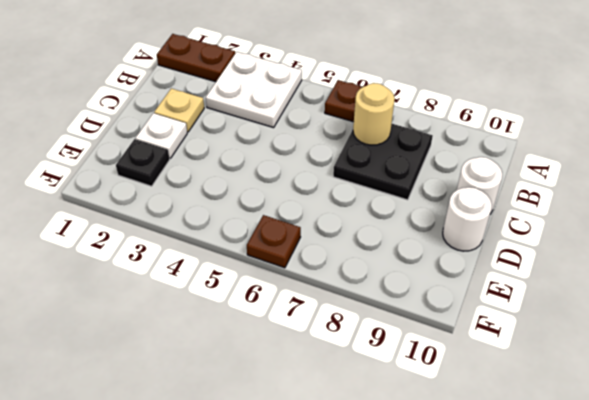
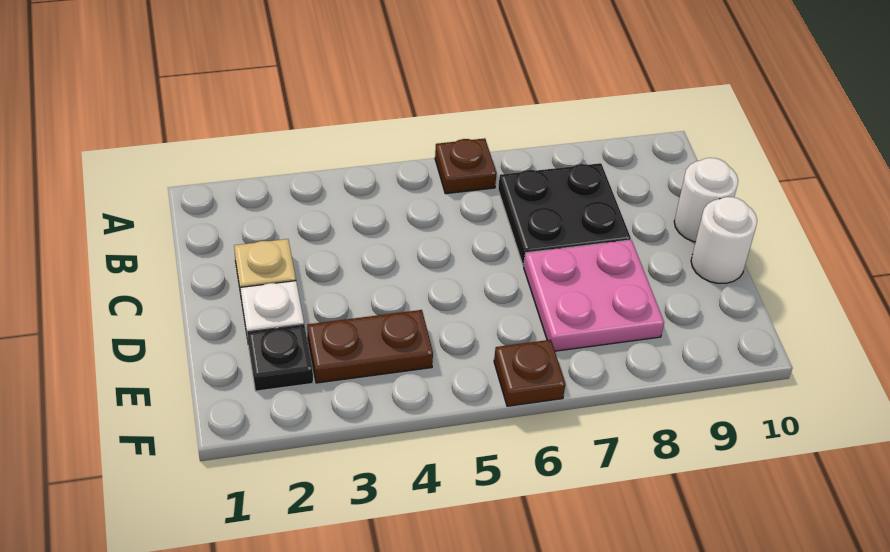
brown 1x2 plate [157,34,235,82] -> brown 1x2 plate moved to [307,310,433,383]
white 2x2 plate [206,52,302,128] -> none
tan 1x1 round brick [353,83,395,145] -> none
none -> pink 2x2 plate [524,240,664,351]

